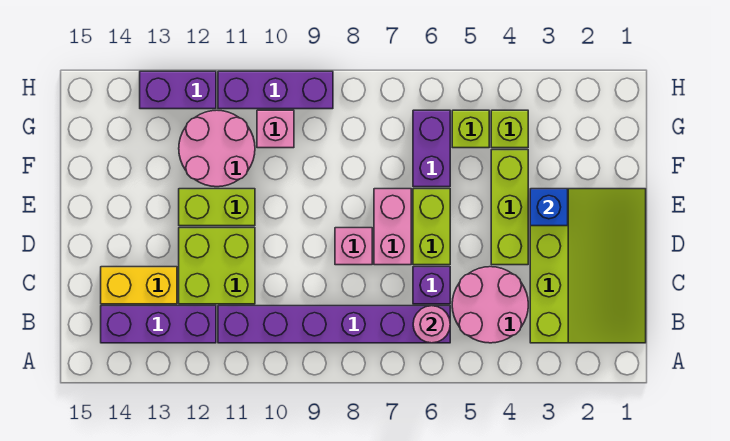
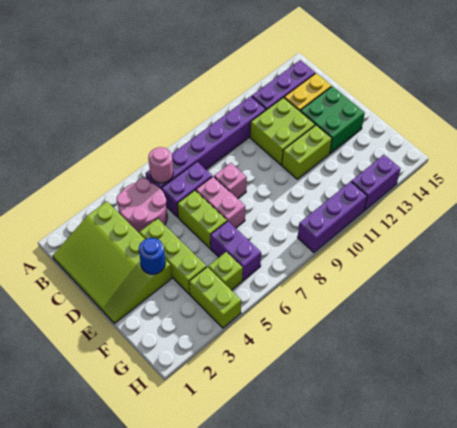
purple 1x1 brick [413,267,450,304] -> purple 1x2 brick [161,162,212,217]
none -> green 2x2 brick [300,86,365,153]
blue 1x1 brick [530,189,568,226] -> blue 1x1 round brick [139,238,165,274]
pink 2x2 round brick [179,110,255,187] -> none
lime 1x1 brick [491,110,528,148] -> lime 1x2 brick [189,267,241,328]
pink 1x1 brick [257,110,294,148] -> none

